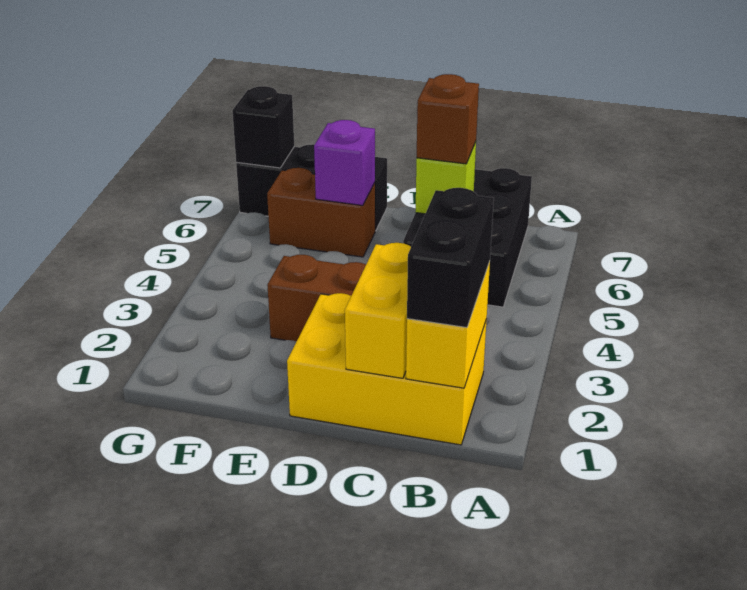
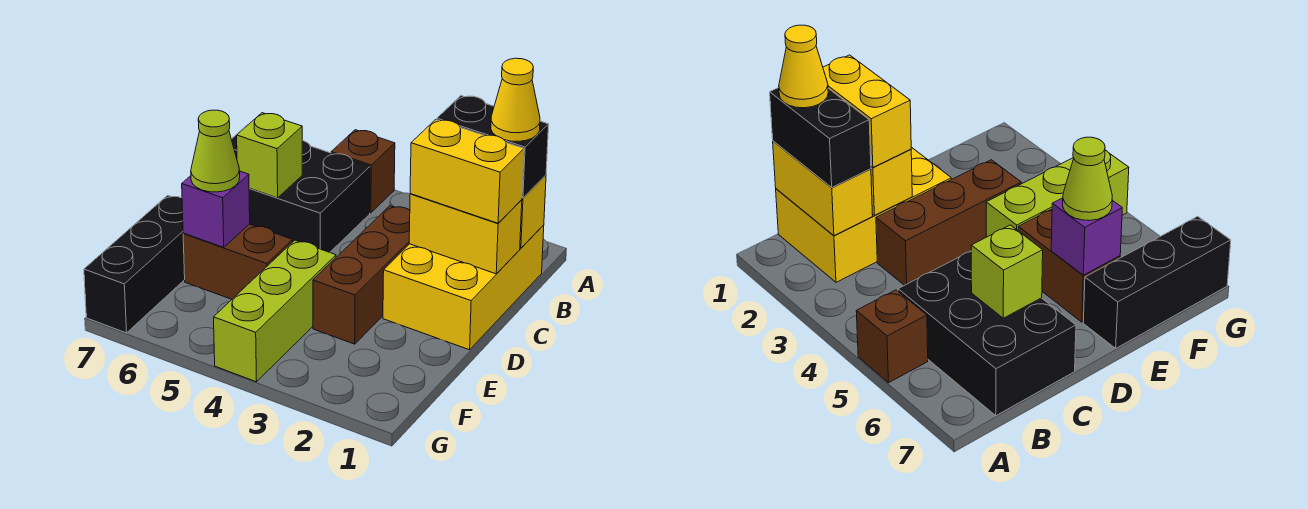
none -> yellow 1x1 cone [491,58,540,142]
none -> yellow 1x2 brick [410,120,524,223]
brown 1x1 brick [417,74,479,164] -> brown 1x1 brick moved to [331,130,395,213]
none -> lime 1x3 brick [214,240,336,382]
brown 1x2 brick [267,168,375,257] -> brown 1x2 brick turned to [183,224,293,299]
none -> lime 1x1 cone [191,110,240,192]
black 1x1 brick [232,86,294,168] -> none

